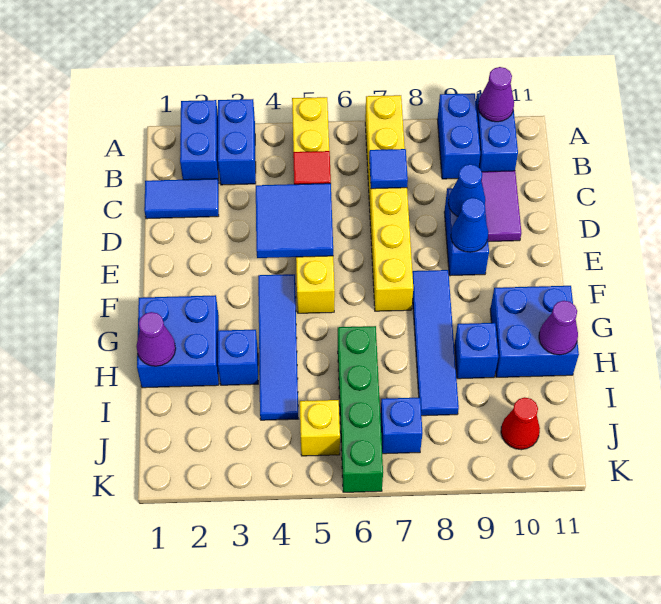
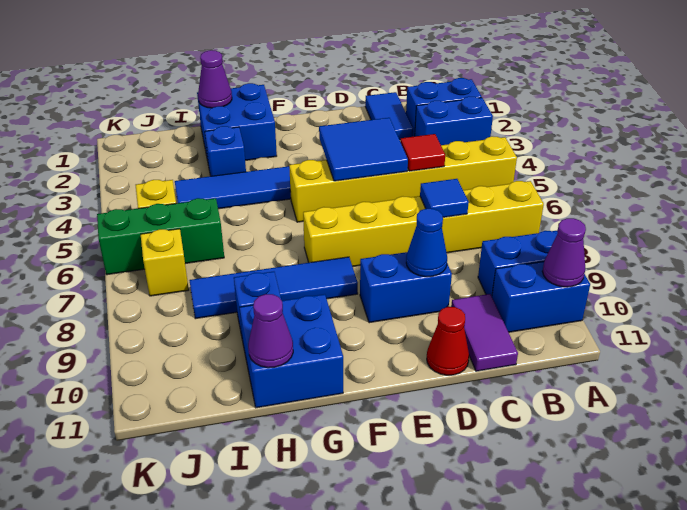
purple 1x2 tile [481,171,521,242] -> purple 1x2 tile turned to [451,294,518,371]
blue 1x1 cone [451,198,488,252] -> none
green 1x4 brick [338,326,383,492] -> green 1x3 brick [97,198,224,275]
blue 1x1 brick [380,398,422,454] -> yellow 1x1 brick [141,229,189,296]
red 1x1 cone [501,397,540,450] -> red 1x1 cone moved to [427,307,469,375]

